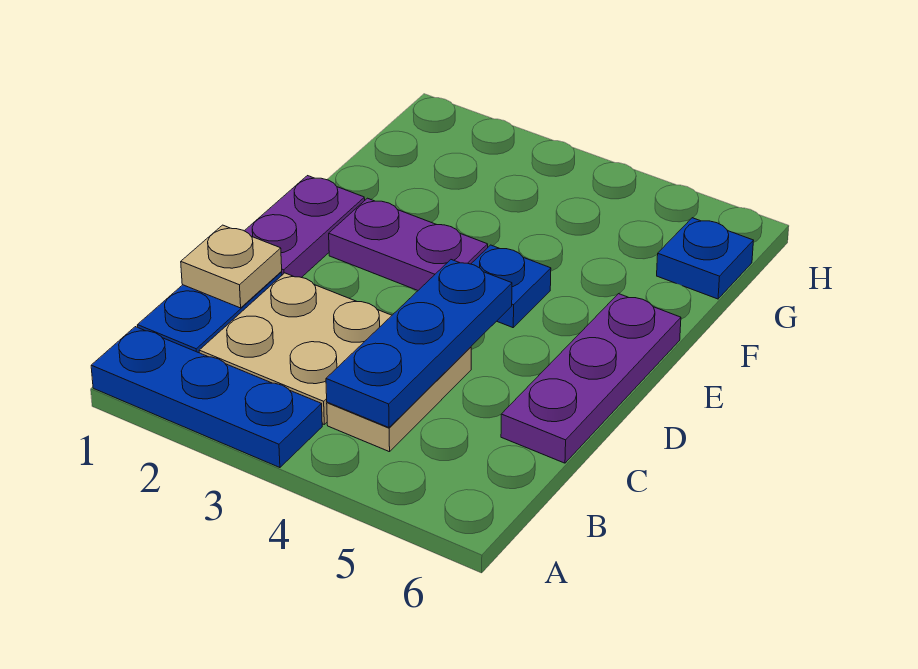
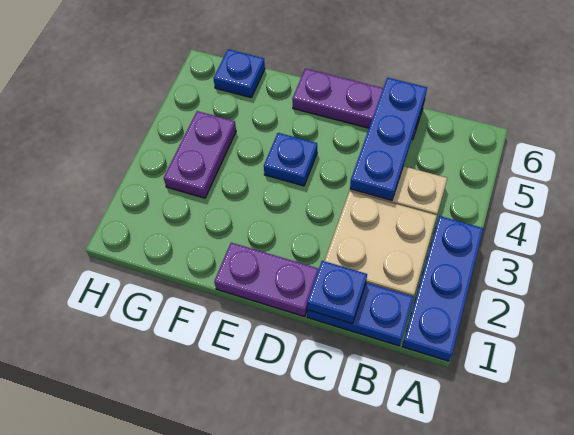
blue 1x3 plate [326,260,512,427] -> blue 1x3 plate turned to [350,78,427,201]
tan 1x1 plate [181,225,282,308] -> blue 1x1 plate [307,261,367,324]
purple 1x2 plate [329,198,488,290] -> purple 1x2 plate moved to [164,111,236,198]

